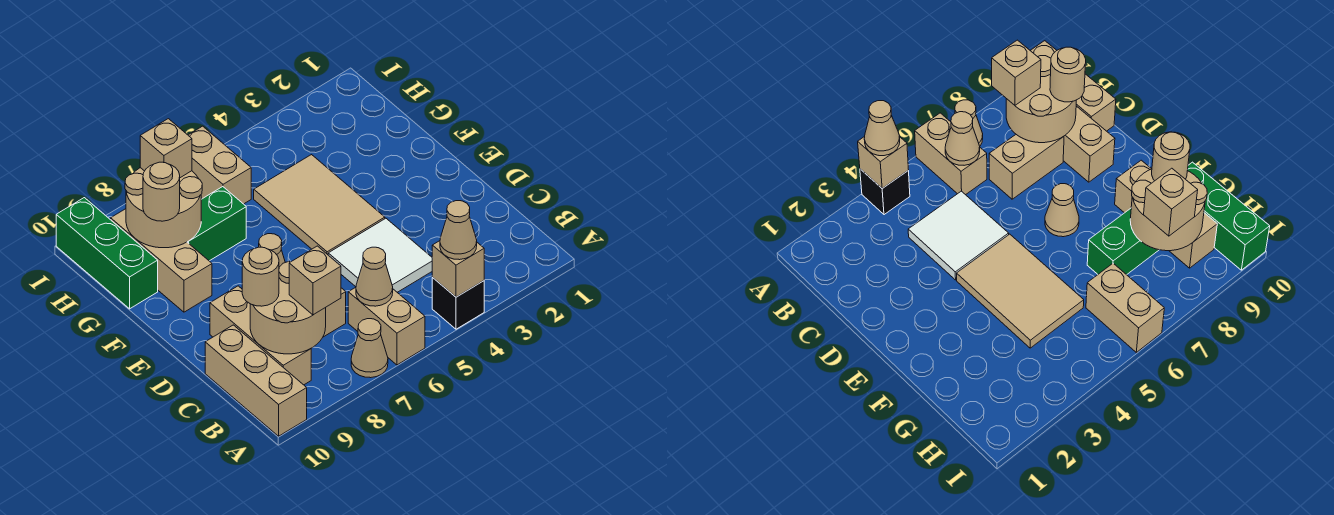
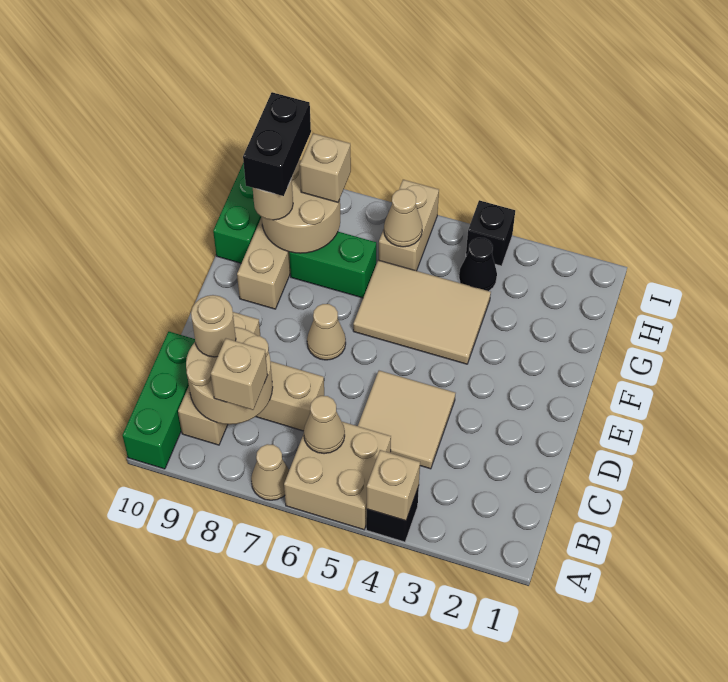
tan 1x1 cone [440,201,477,260] -> tan 1x1 cone moved to [384,189,422,247]
tan 1x2 brick [348,287,425,365] -> tan 2x2 brick [284,422,391,530]
tan 1x3 brick [205,325,307,436] -> green 1x3 brick [122,332,195,469]
white 2x2 tile [328,218,432,292] -> tan 2x2 tile [358,371,455,469]
tan 2x3 tile [254,155,385,255] -> tan 2x3 tile turned to [353,260,491,364]
none -> black 1x2 brick [243,92,311,196]
none -> black 1x1 cone [459,238,497,291]
none -> black 1x1 brick [466,200,515,266]

